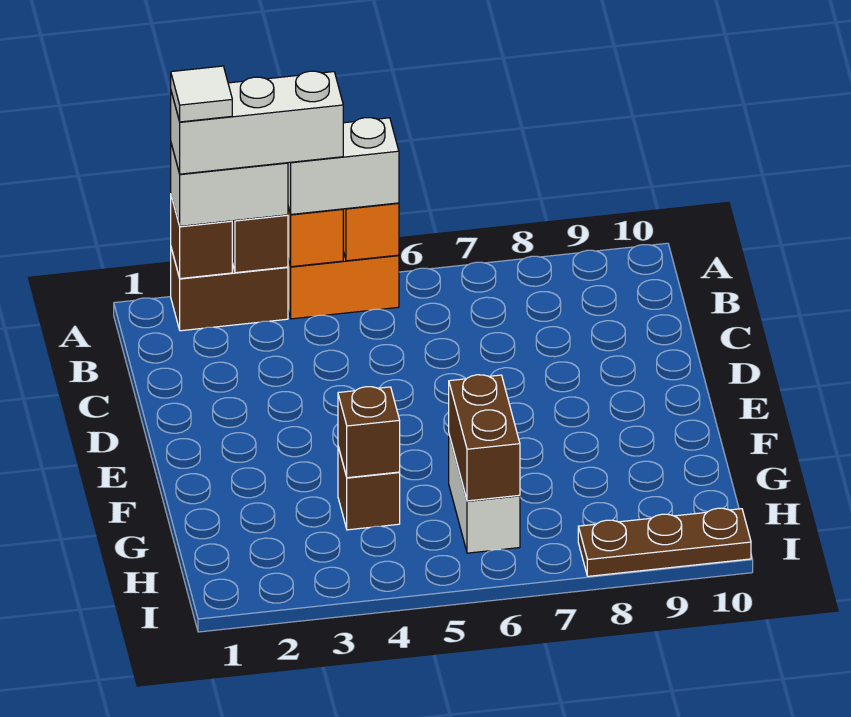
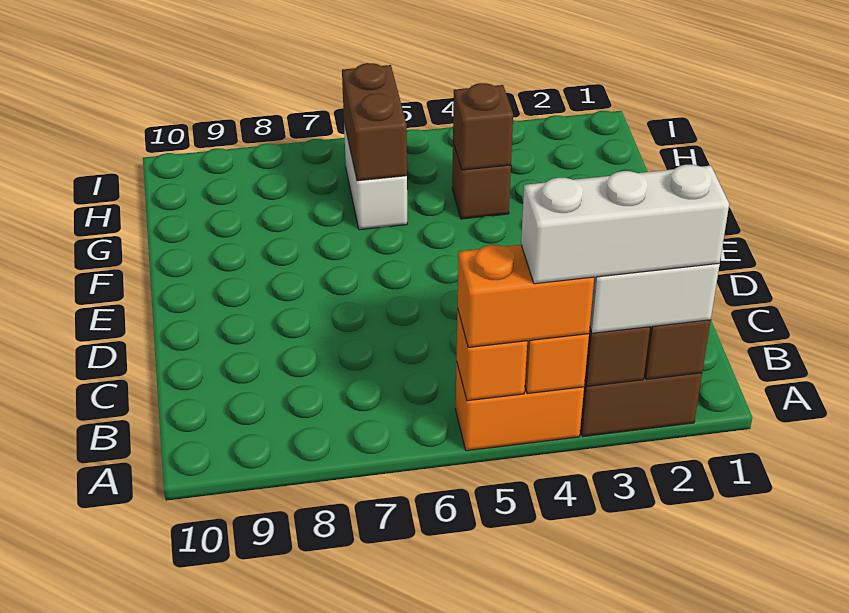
white 1x1 tile [171,66,232,122] -> none
white 1x2 brick [288,118,399,214] -> orange 1x2 brick [458,245,594,347]
brown 1x3 plate [578,508,751,576] -> none

